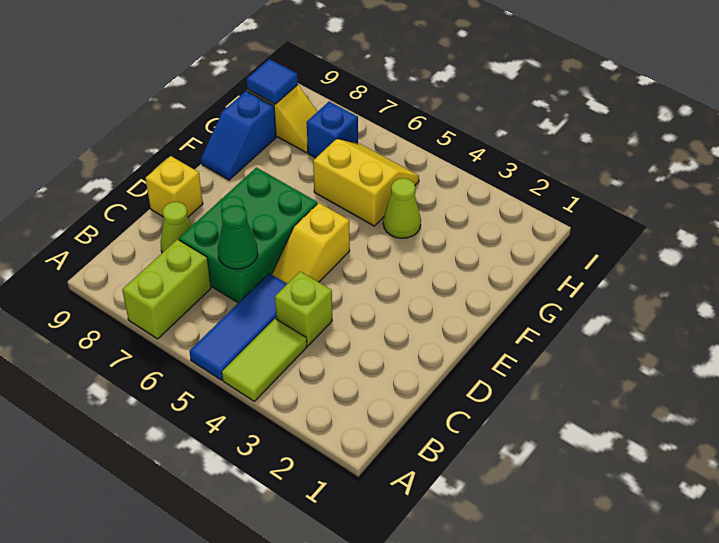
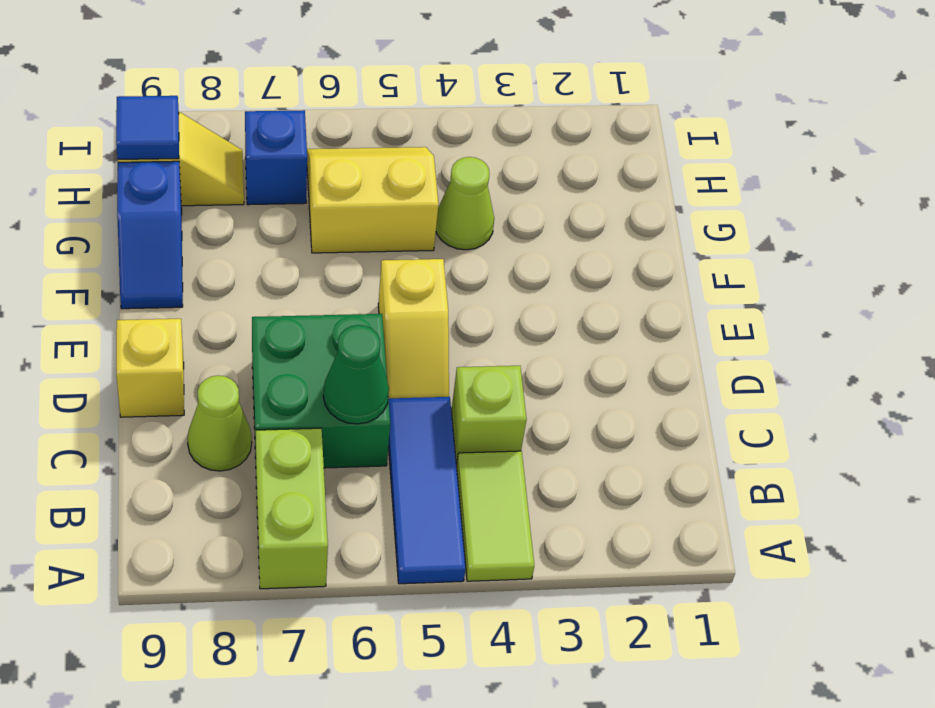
green 2x3 brick [179,168,317,303] -> green 2x2 brick [252,314,390,468]

